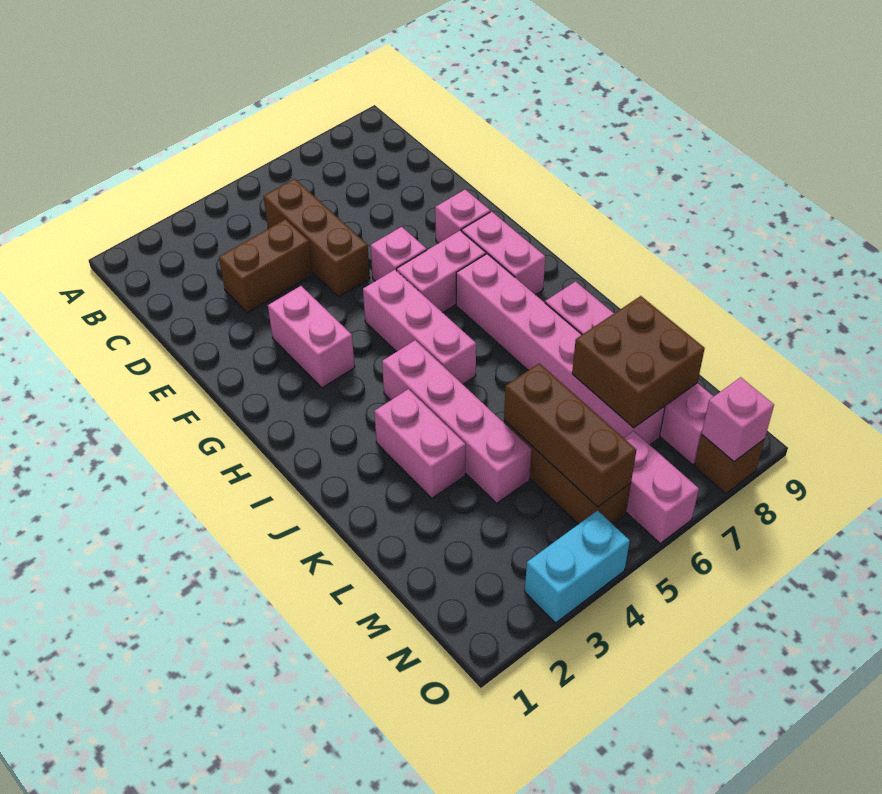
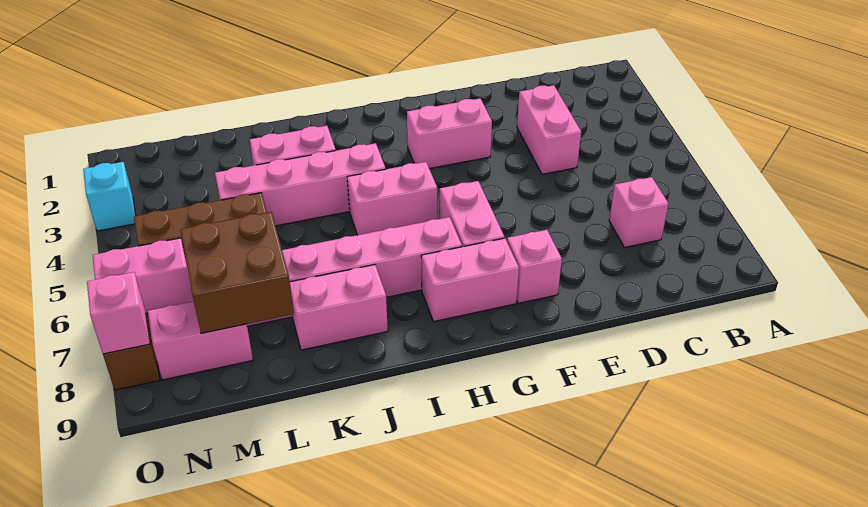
brown 1x3 brick [263,179,370,297] -> none
brown 1x2 brick [219,219,313,313] -> pink 1x2 brick [517,85,581,174]
pink 1x1 brick [371,227,427,281] -> pink 1x1 brick moved to [609,177,669,247]
pink 1x3 brick [363,270,476,384] -> pink 1x2 brick [347,162,437,235]
brown 1x3 brick [504,363,636,507] -> none
cyan 1x2 brick [525,510,630,623] -> cyan 1x1 brick [83,162,136,231]

